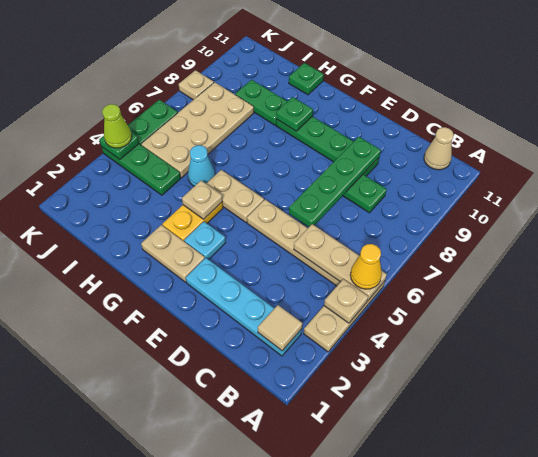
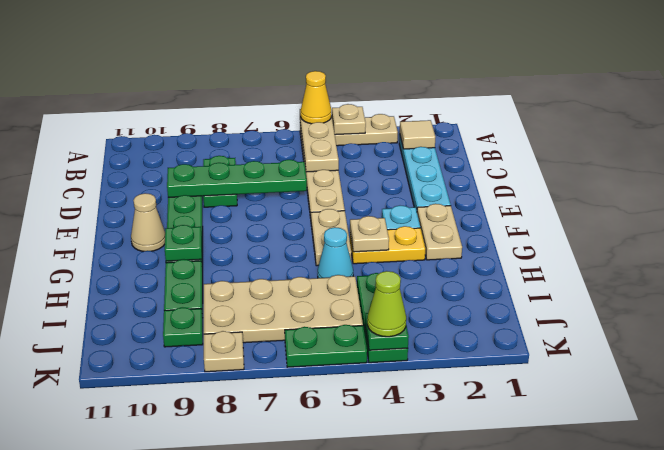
tan 1x1 cone [424,127,454,170] -> tan 1x1 cone moved to [131,193,165,251]
green 1x1 plate [289,63,324,95] -> green 1x1 plate moved to [163,307,203,347]

